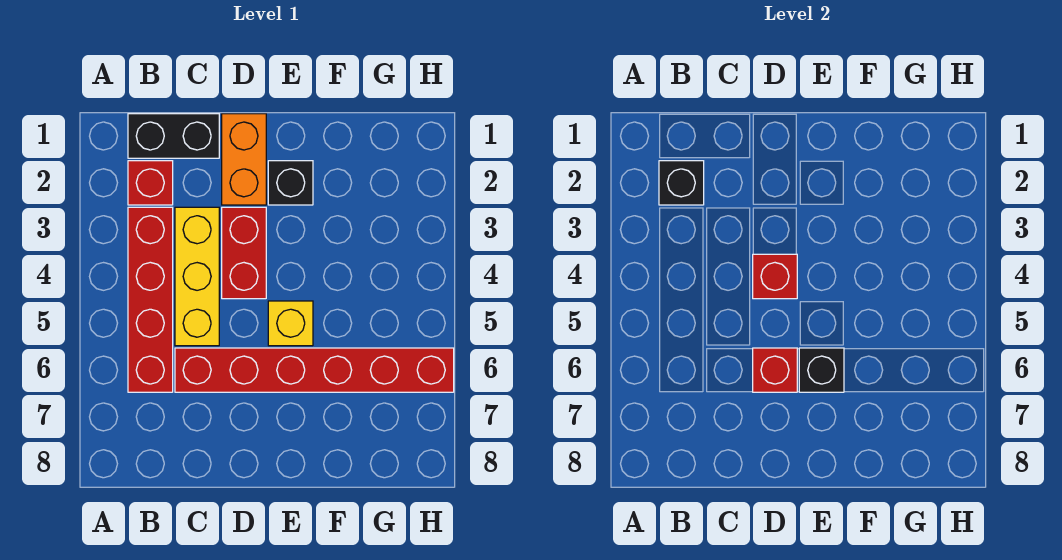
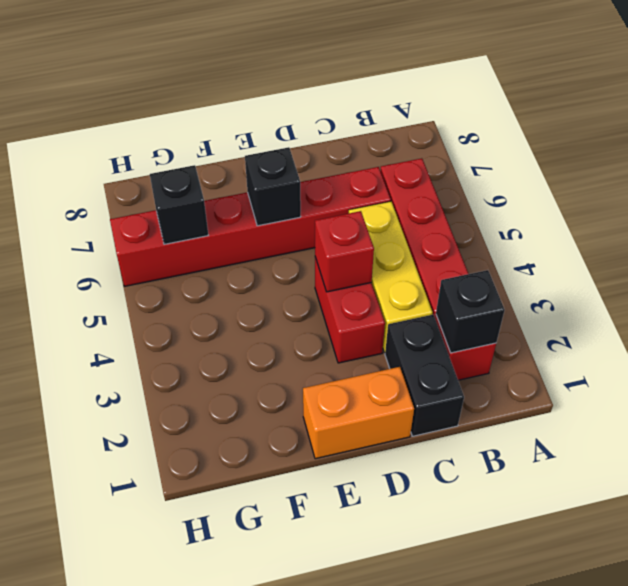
black 1x2 brick [128,114,219,158] -> black 1x2 brick turned to [385,315,464,436]
orange 1x2 brick [222,114,266,205] -> orange 1x2 brick turned to [303,367,414,459]
red 1x1 brick [753,348,797,392] -> none
black 1x1 brick [268,161,313,205] -> black 1x1 brick moved to [150,165,208,244]
yellow 1x1 brick [268,301,313,346] -> none

